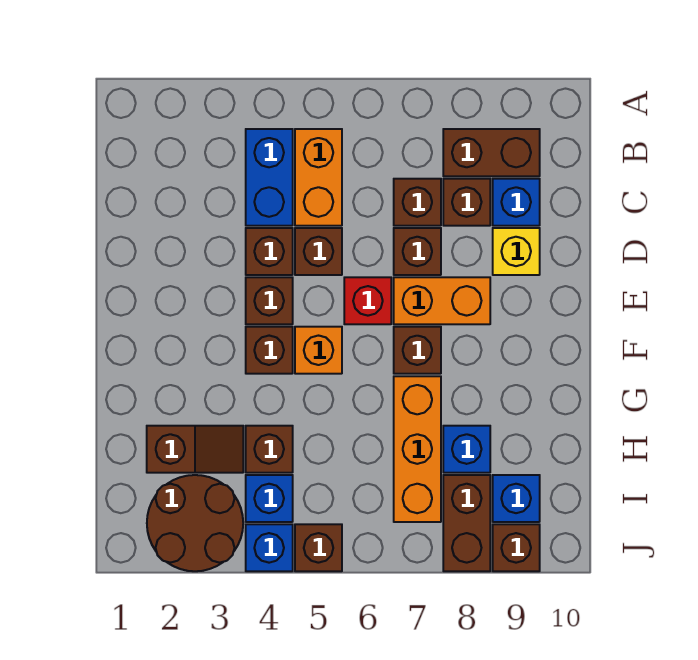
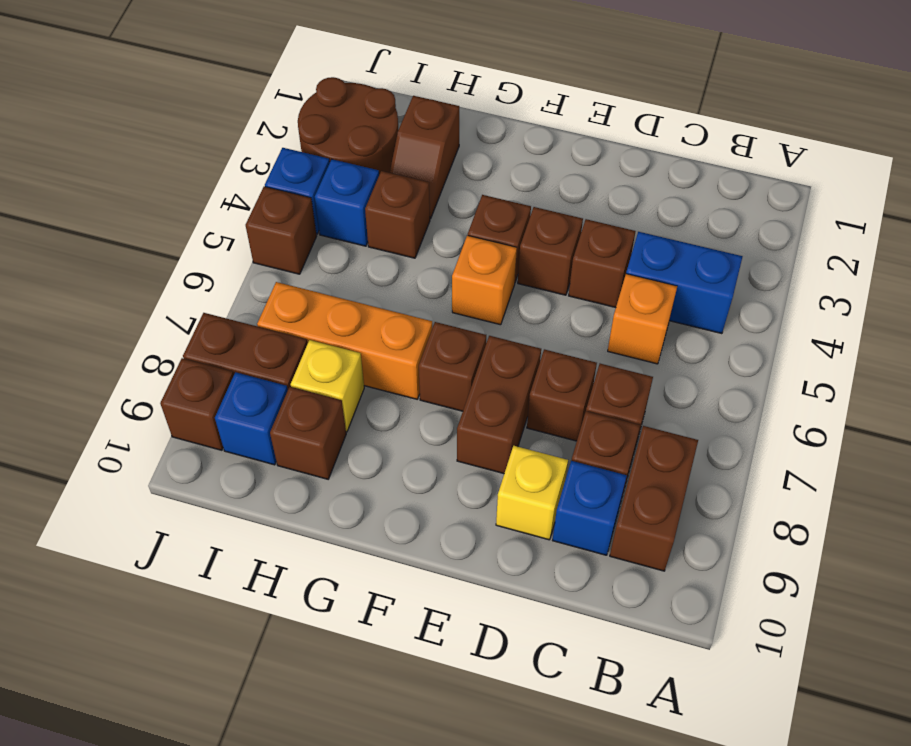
orange 1x2 brick [295,129,342,226] -> orange 1x1 brick [608,274,677,364]
brown 1x1 brick [295,228,342,275] -> brown 1x1 brick moved to [270,387,346,479]
red 1x1 brick [344,277,391,324] -> none
orange 1x2 brick [394,277,490,324] -> brown 1x2 brick [457,336,541,474]
blue 1x1 brick [443,426,490,473] -> yellow 1x1 brick [291,340,364,432]

